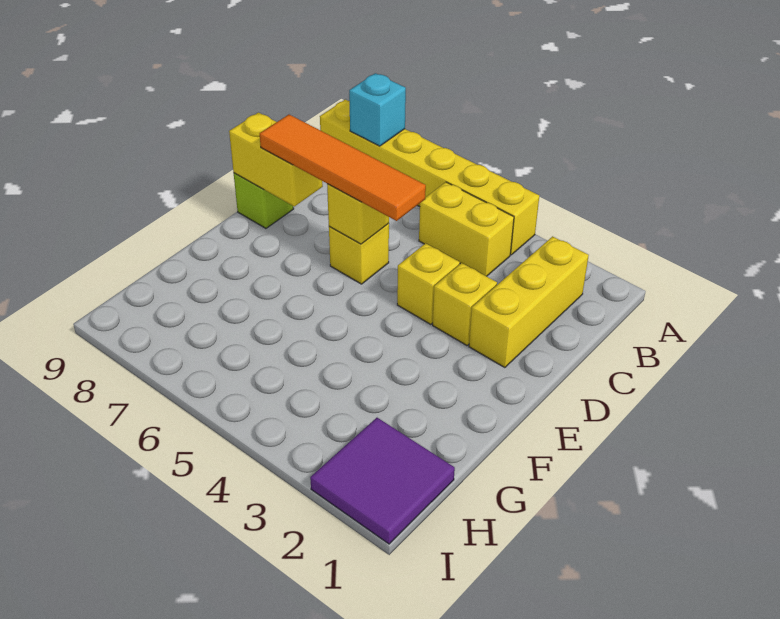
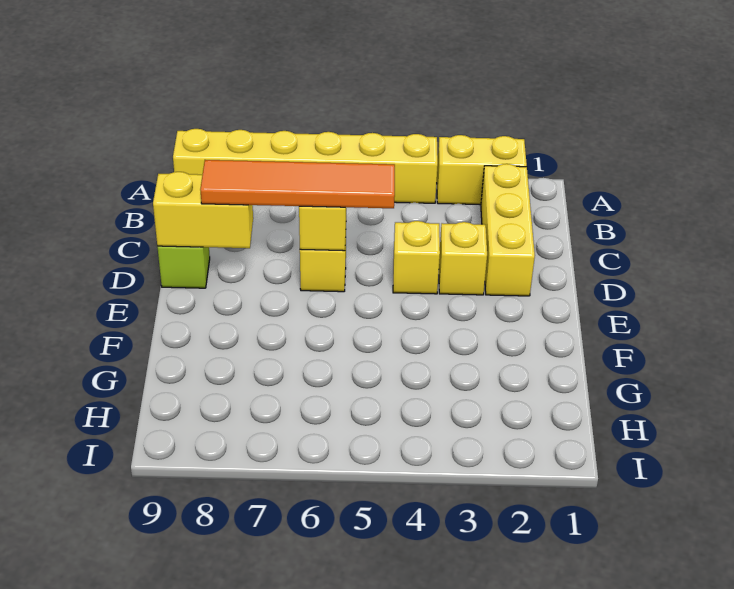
cyan 1x1 brick [349,73,406,146] -> none
yellow 1x2 brick [419,182,514,276] -> yellow 1x2 brick moved to [437,135,527,205]
purple 2x2 tile [310,418,455,544] -> none

